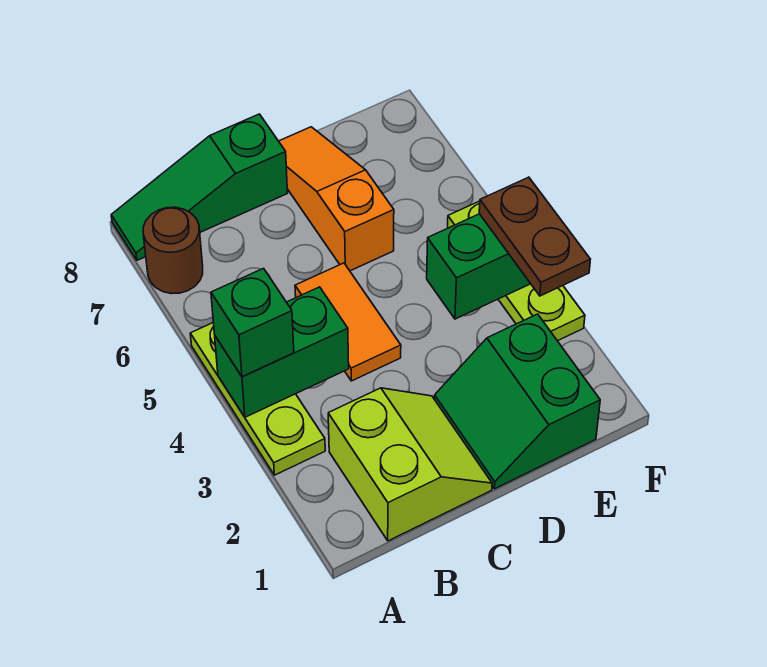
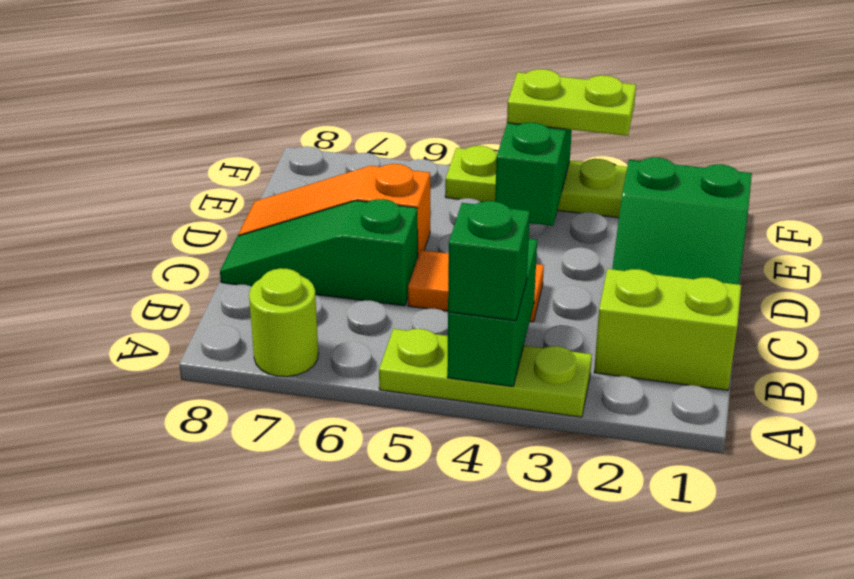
brown 1x1 round brick [143,207,203,294] -> lime 1x1 round brick [249,268,318,377]
green 1x3 slope [111,114,288,260] -> green 1x3 slope turned to [220,199,418,306]
brown 1x2 plate [479,177,590,296] -> lime 1x2 plate [507,69,636,136]

